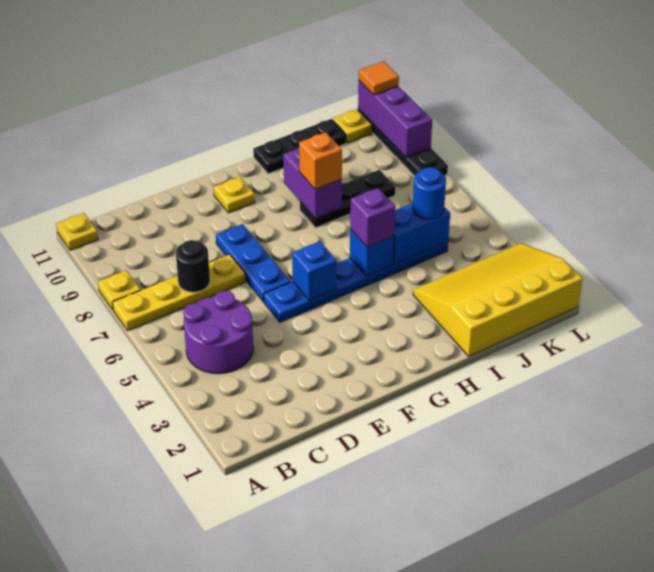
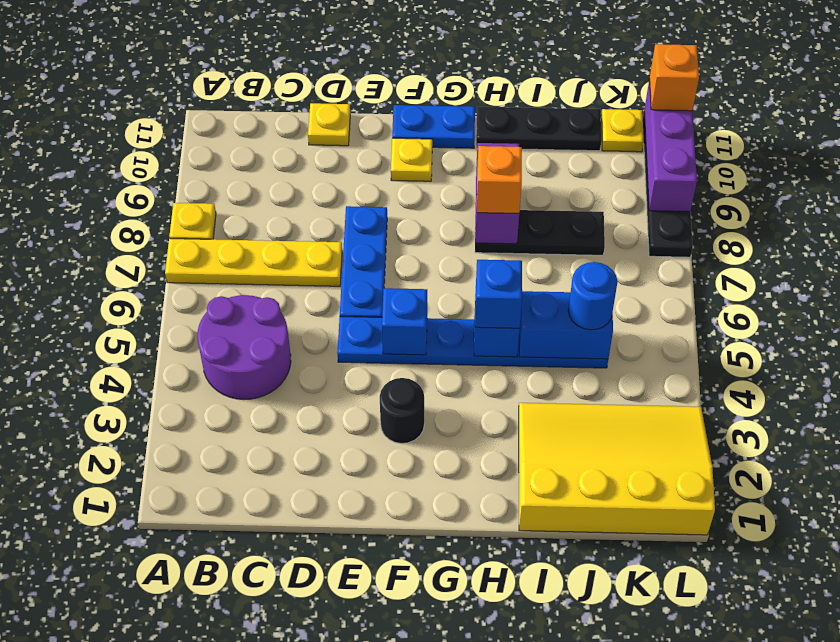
yellow 1x1 plate [56,213,98,250] -> yellow 1x1 plate moved to [308,103,350,146]
black 1x1 round brick [176,240,210,292] -> black 1x1 round brick moved to [380,378,424,443]
none -> blue 1x2 plate [392,105,475,148]
purple 1x1 brick [350,188,395,247] -> blue 1x1 brick [475,260,522,328]
orange 1x1 tile [359,61,399,95] -> orange 1x1 brick [650,44,699,111]

